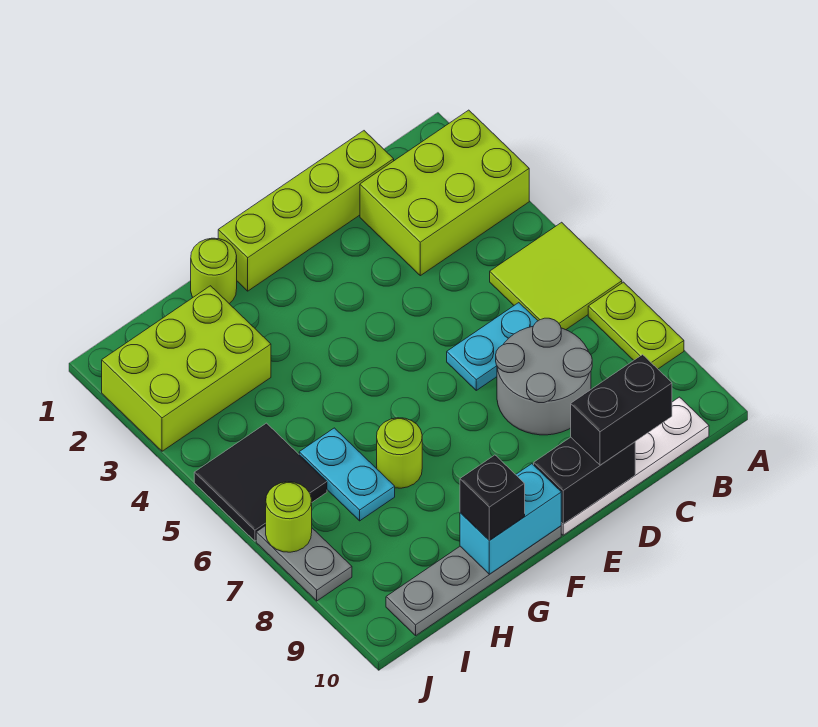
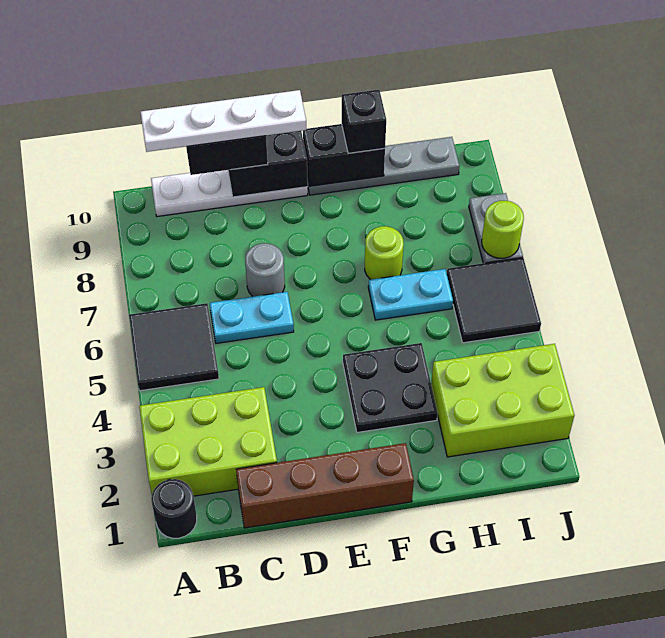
none -> black 1x1 round brick [151,479,197,538]
lime 2x2 tile [490,222,622,330] -> black 2x2 tile [129,303,219,391]
lime 1x2 plate [588,282,684,369] -> none
none -> white 1x4 plate [141,90,306,152]
lime 1x4 brick [218,131,394,291] -> brown 1x4 brick [236,443,414,528]
grey 2x2 round brick [496,318,592,435] -> grey 1x1 round brick [245,243,285,297]
none -> black 2x2 plate [343,343,438,432]
cyan 1x2 brick [460,464,561,574] -> black 1x2 brick [303,124,385,186]
lime 1x1 round brick [191,238,237,304] -> none
cyan 1x2 plate [299,428,395,521] -> cyan 1x2 plate turned to [368,269,453,320]

